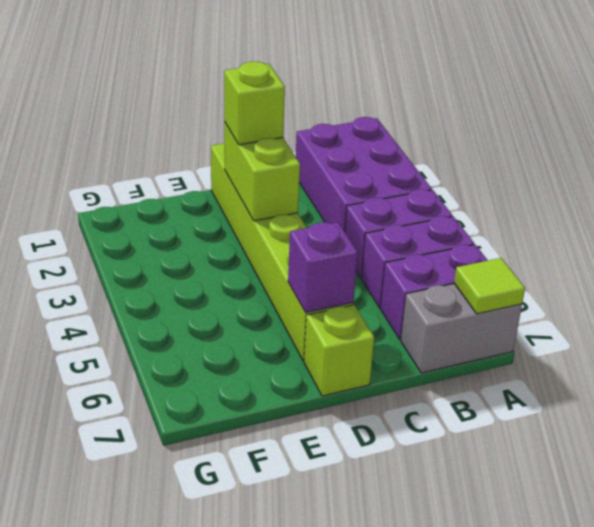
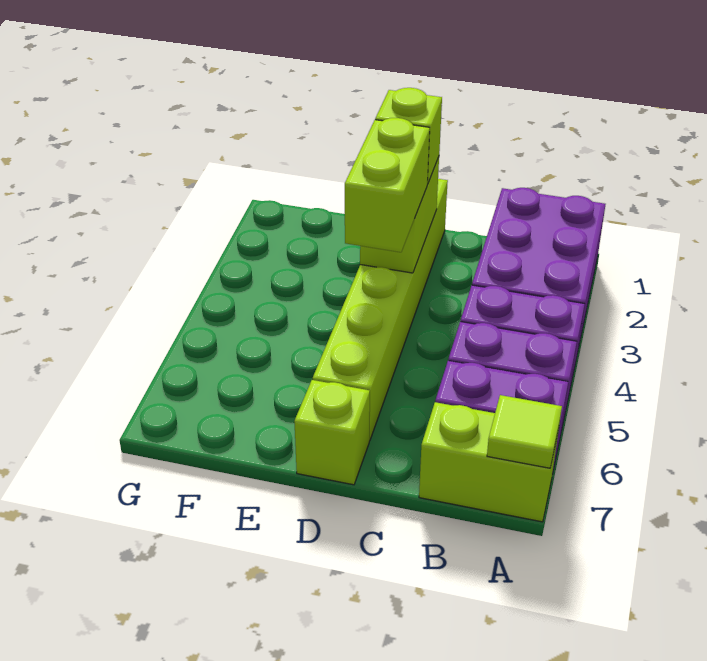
grey 1x2 brick [401,284,522,373] -> lime 1x2 brick [419,402,559,522]
none -> lime 1x2 brick [345,118,430,252]
purple 1x1 brick [288,222,358,313] -> none

